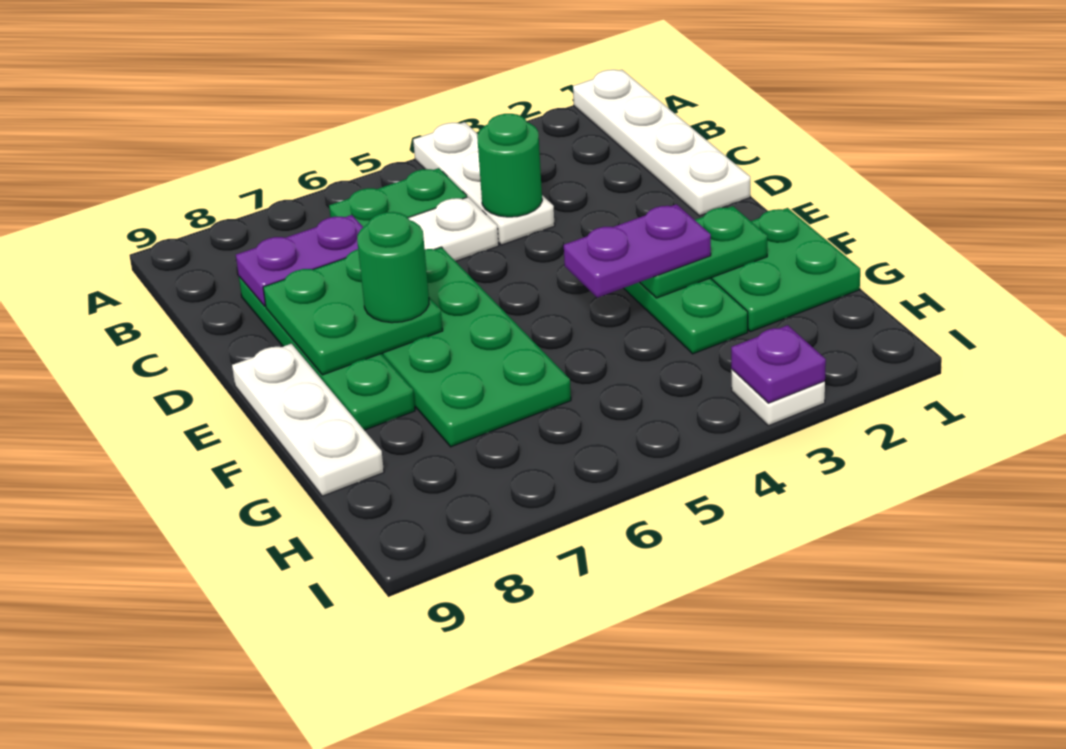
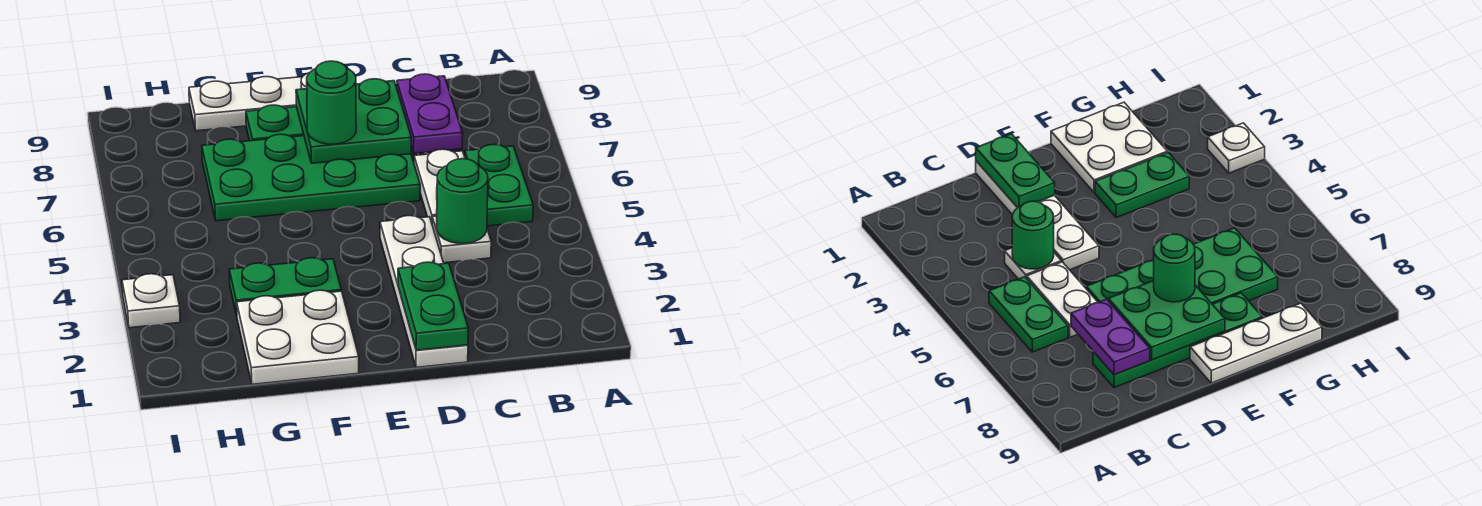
white 1x4 plate [573,70,750,216] -> white 1x4 plate turned to [380,216,468,367]
white 1x3 plate [413,122,555,245] -> white 1x1 plate [432,216,491,263]
green 2x2 plate [711,208,860,332] -> white 2x2 plate [237,290,359,384]
green 1x2 plate [640,206,767,298] -> green 1x2 plate moved to [398,262,468,350]
purple 1x2 plate [564,204,711,298] -> none
purple 1x1 plate [731,325,826,403] -> none

